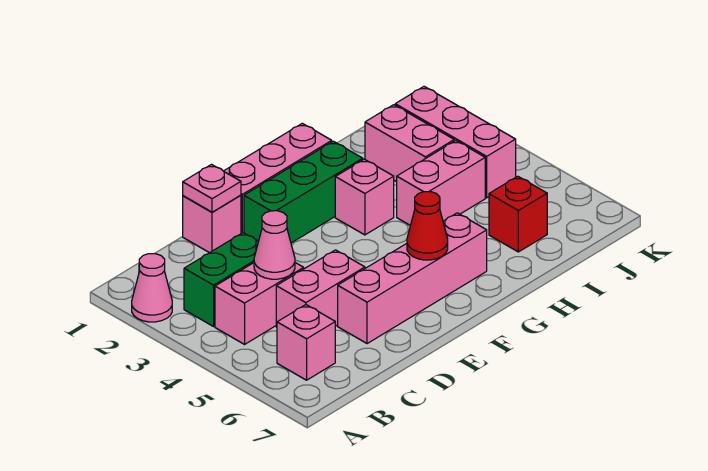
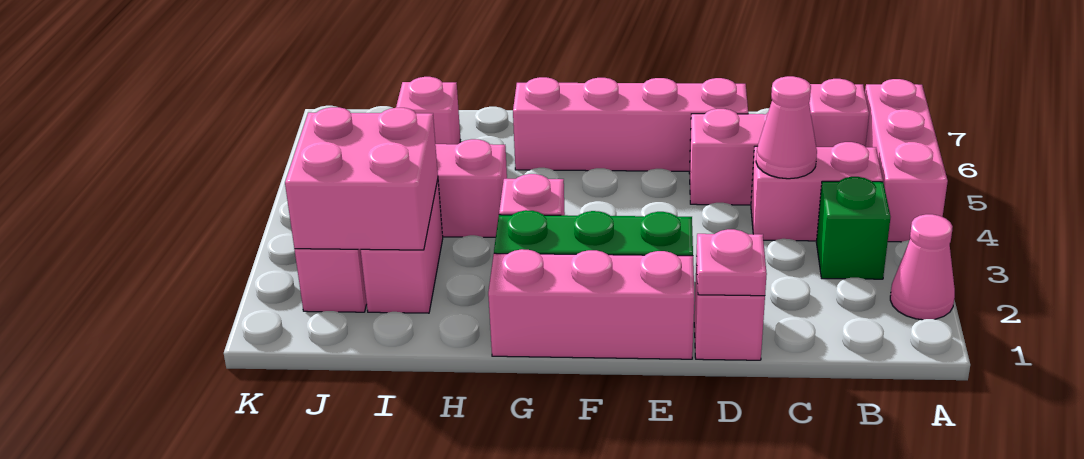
none -> pink 1x3 brick [865,79,948,242]
green 1x2 brick [184,233,259,326] -> green 1x1 brick [816,177,890,279]
red 1x1 cone [407,192,448,260] -> none
none -> pink 2x2 brick [285,107,438,250]
red 1x1 brick [489,176,547,252] -> pink 1x1 brick [396,77,460,144]

